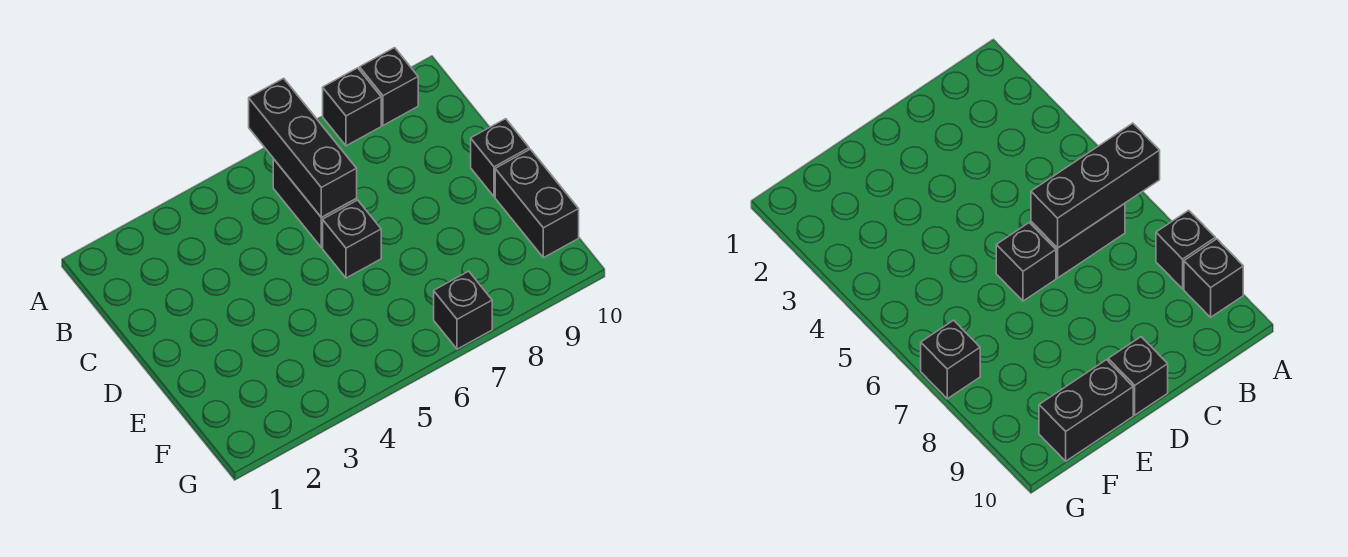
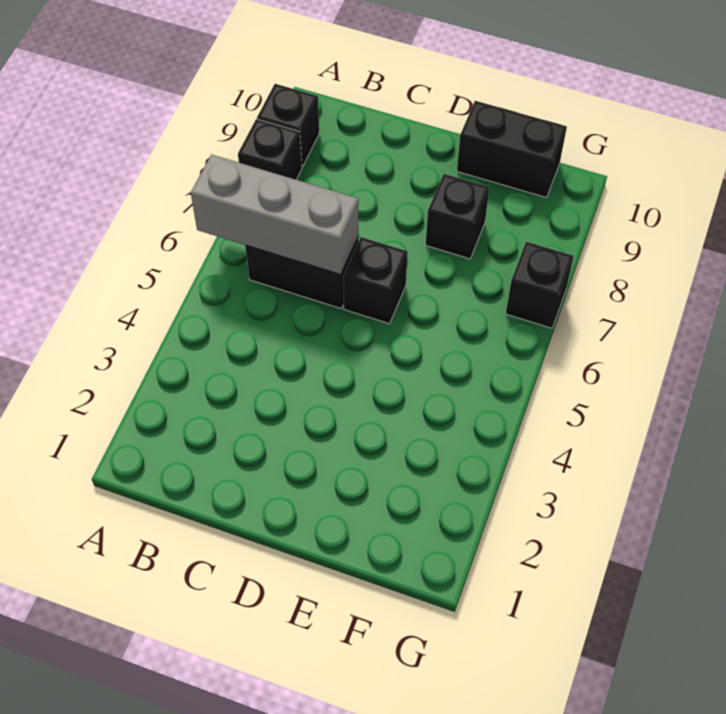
black 1x3 brick [249,78,357,217] -> grey 1x3 brick [191,154,358,274]
black 1x1 brick [471,119,529,197] -> black 1x1 brick moved to [426,174,490,259]

